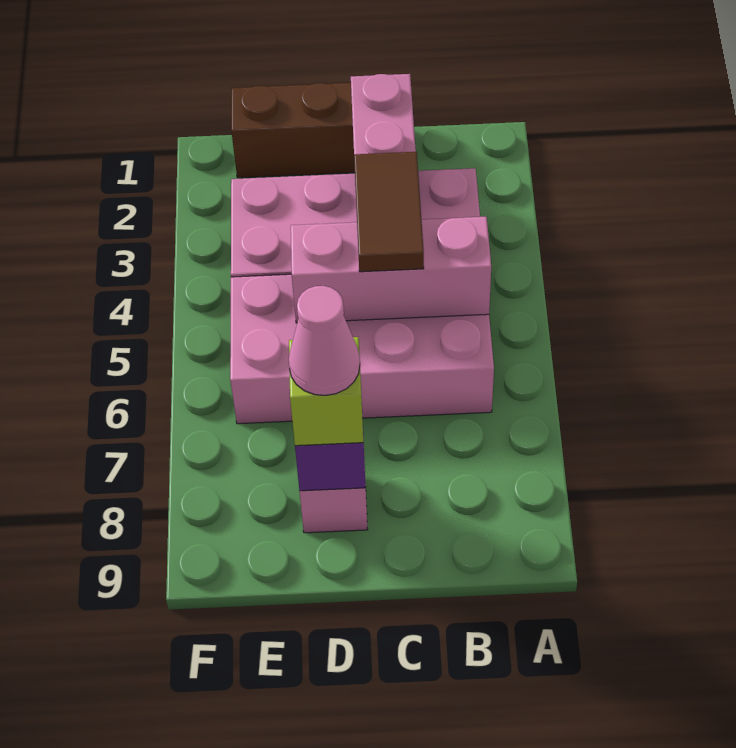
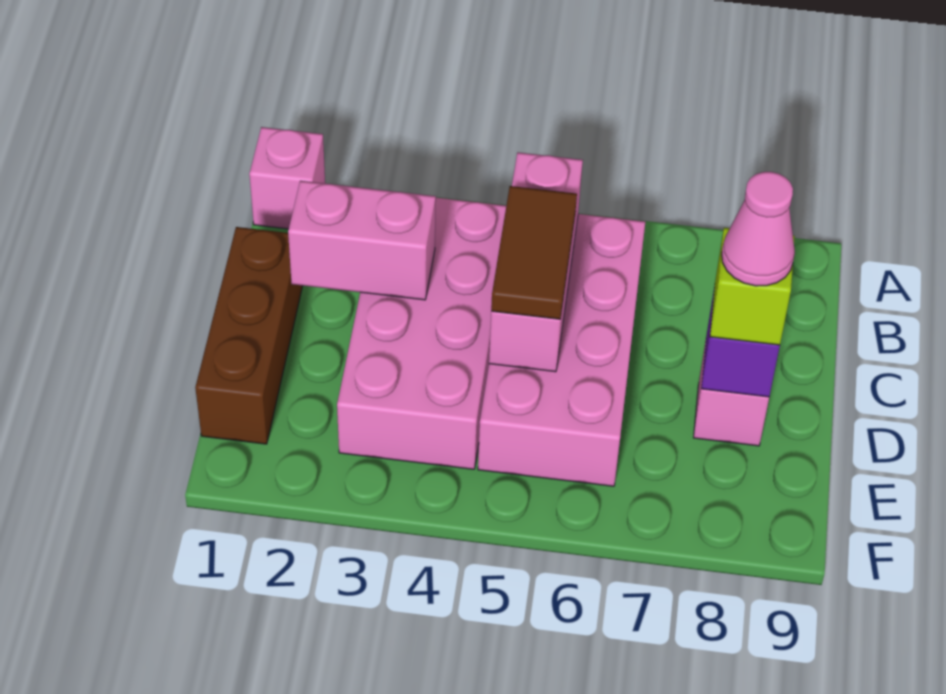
none -> pink 1x1 brick [249,127,325,229]
brown 1x2 tile [354,152,424,272] -> brown 1x2 tile turned to [491,186,577,319]

